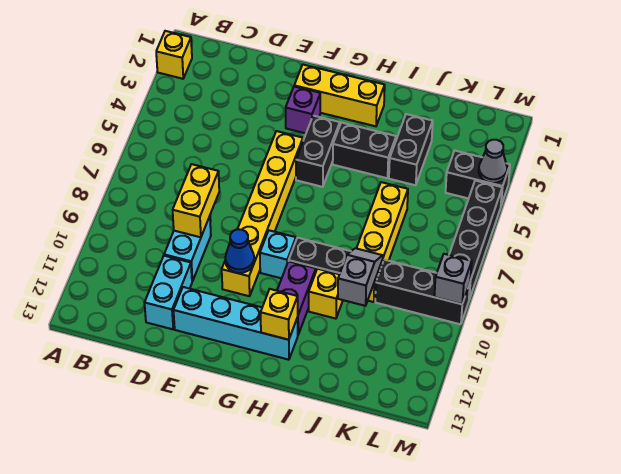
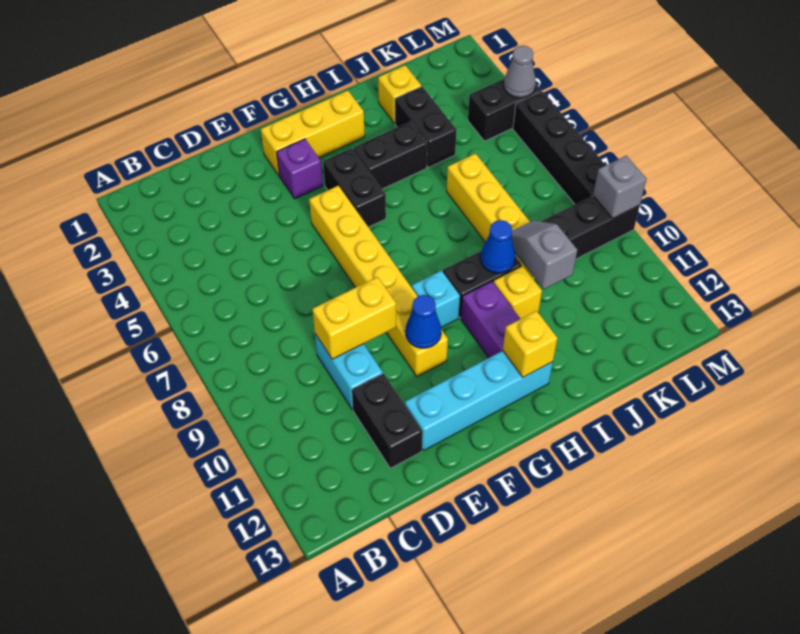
yellow 1x1 brick [156,31,192,79] -> yellow 1x1 brick moved to [378,65,421,123]
yellow 1x2 brick [173,164,219,237] -> yellow 1x2 brick turned to [312,277,396,359]
cyan 1x2 brick [144,256,192,329] -> black 1x2 brick [352,374,422,468]
none -> blue 1x1 cone [481,220,516,273]

